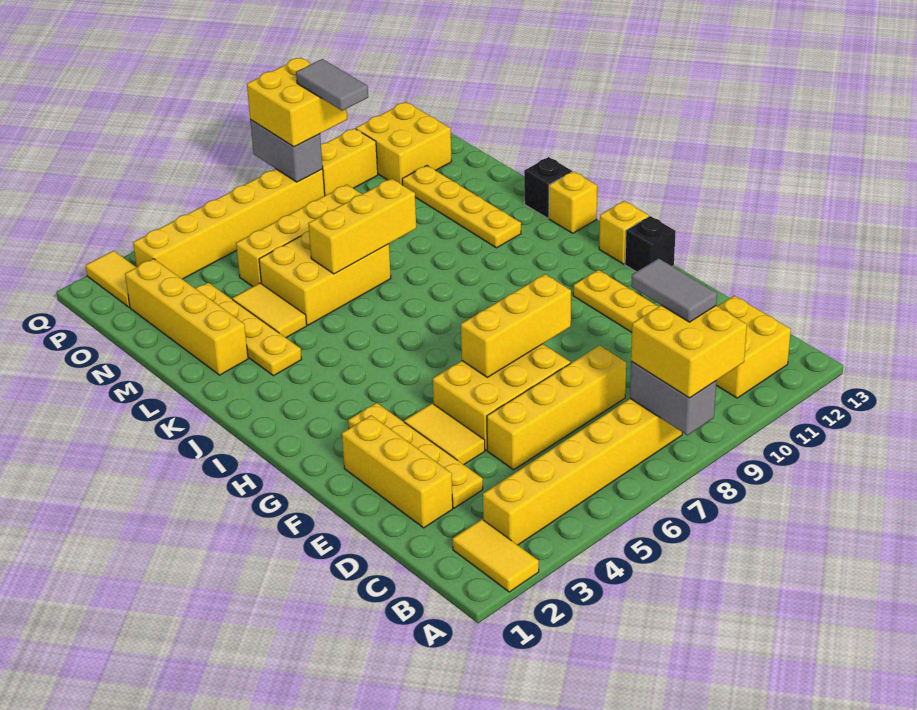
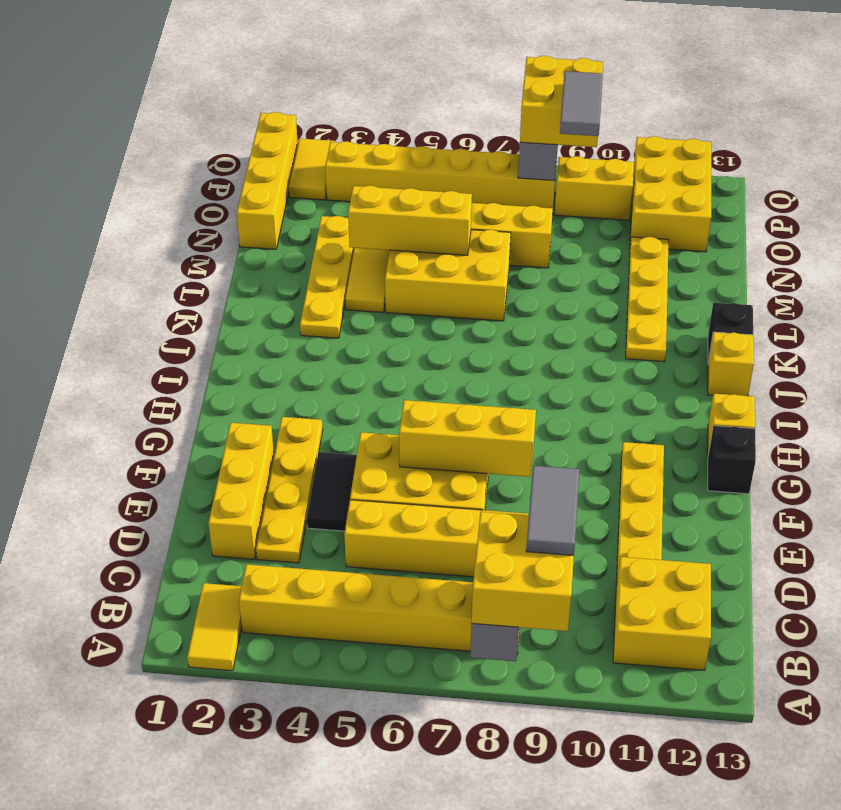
yellow 1x2 tile [404,403,485,465] -> black 1x2 tile [307,452,357,531]
yellow 1x4 brick [125,259,248,375] -> yellow 1x4 brick moved to [237,112,298,249]
yellow 1x3 brick [308,179,416,274] -> yellow 1x3 brick moved to [348,186,472,255]
yellow 2x2 brick [356,102,452,185] -> yellow 2x3 brick [630,136,711,252]

